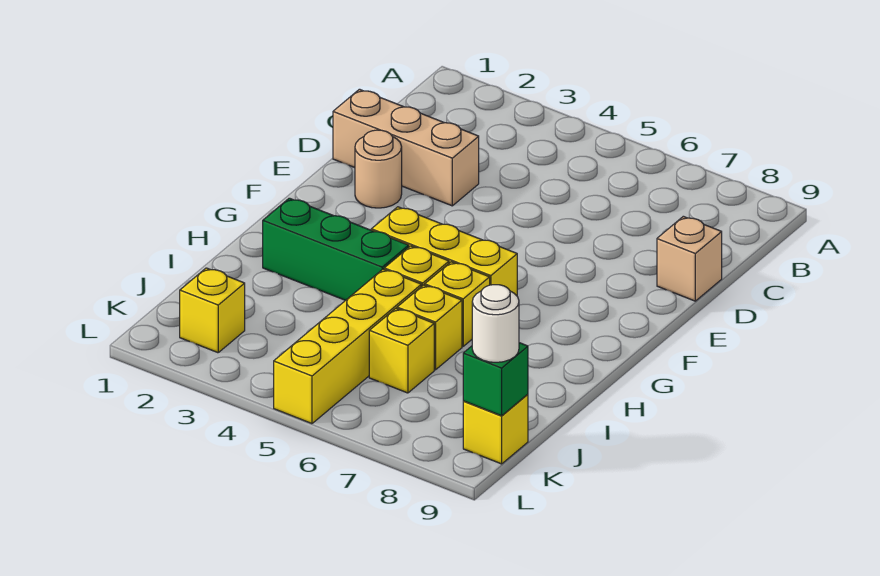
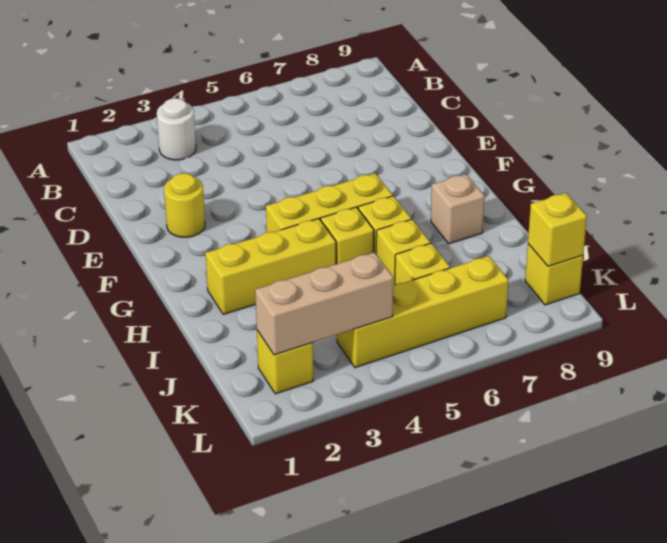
tan 1x3 brick [333,89,479,206] -> tan 1x3 brick moved to [255,252,393,355]
tan 1x1 brick [657,216,722,301] -> tan 1x1 brick moved to [431,174,485,244]
tan 1x1 round brick [355,130,402,208] -> yellow 1x1 round brick [164,173,205,237]
green 1x3 brick [263,198,409,300] -> yellow 1x3 brick [205,219,336,314]
yellow 1x4 brick [274,269,421,424] -> yellow 1x4 brick turned to [337,256,508,368]
green 1x1 brick [463,343,528,416] -> yellow 1x1 brick [528,193,587,266]
white 1x1 round brick [472,285,519,362] -> white 1x1 round brick moved to [157,98,196,160]

